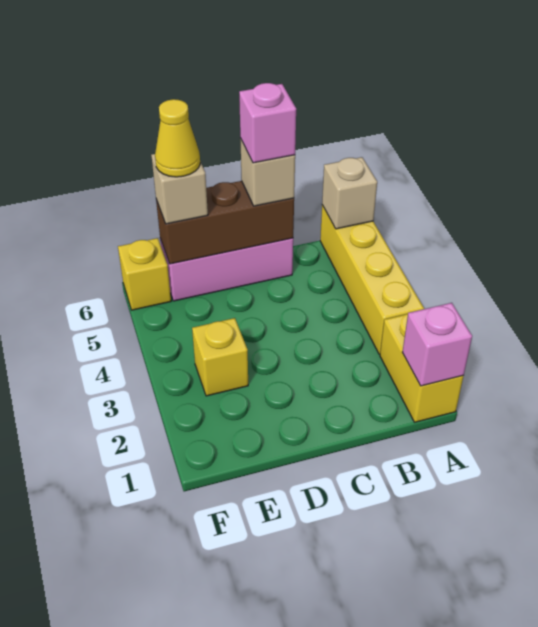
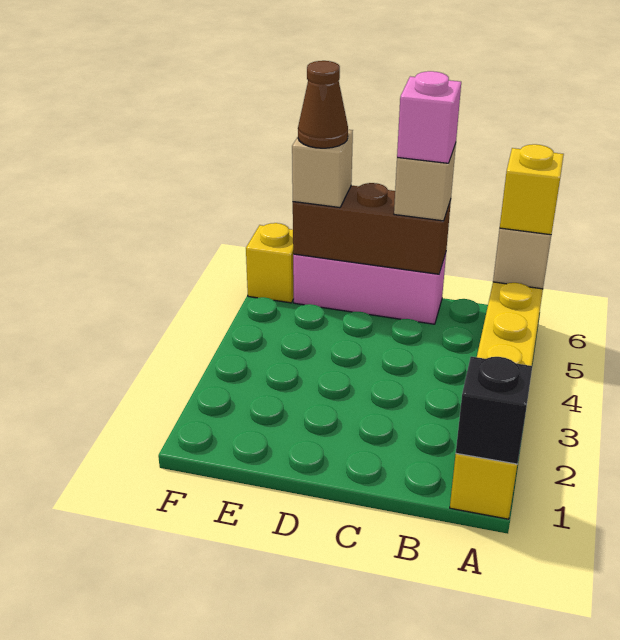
pink 1x1 brick [402,303,472,386] -> black 1x1 brick [456,357,532,464]
yellow 1x1 brick [192,318,248,396] -> yellow 1x1 brick moved to [500,144,564,235]
yellow 1x1 cone [155,99,200,177] -> brown 1x1 cone [298,61,348,148]

